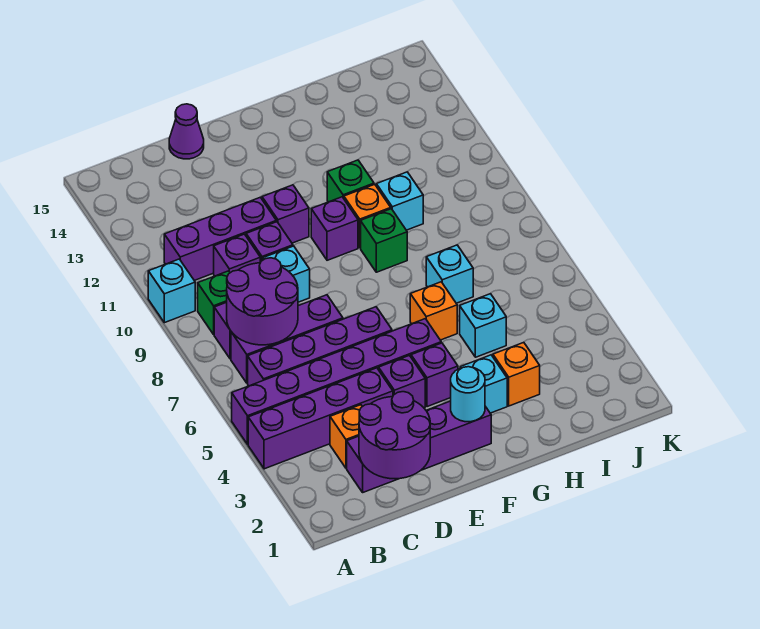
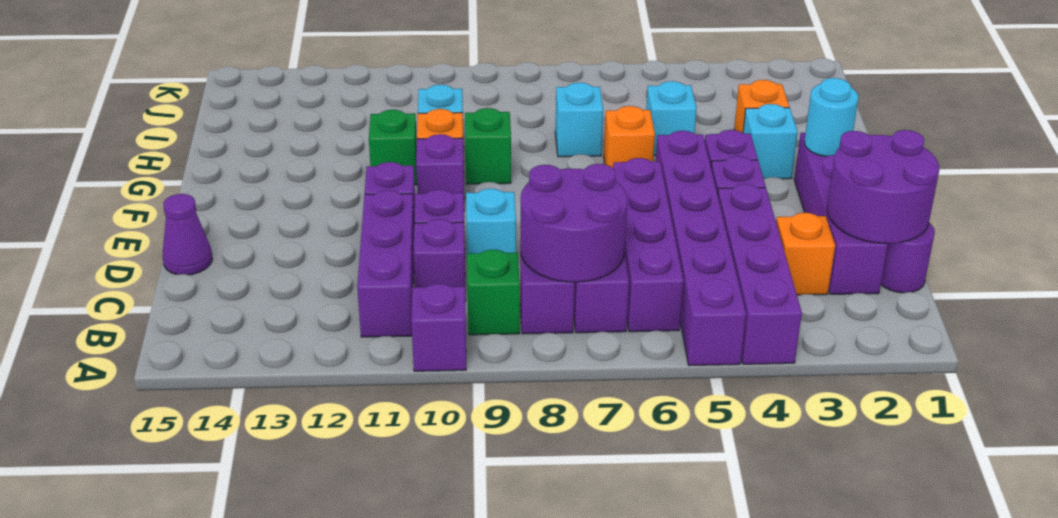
cyan 1x1 brick [148,259,195,323] -> purple 1x1 brick [411,284,466,371]
none -> purple 1x1 round brick [881,223,935,293]

